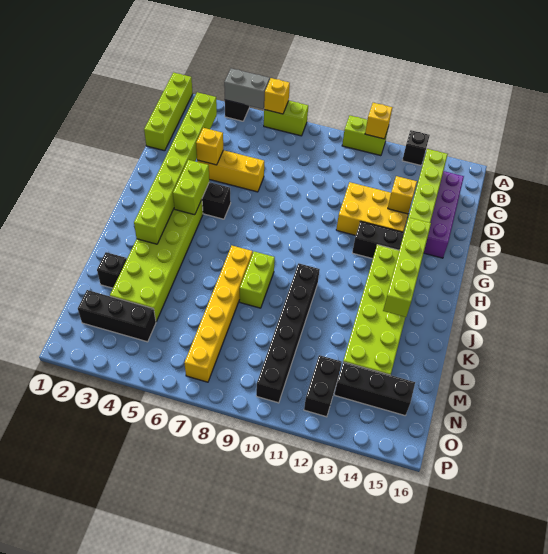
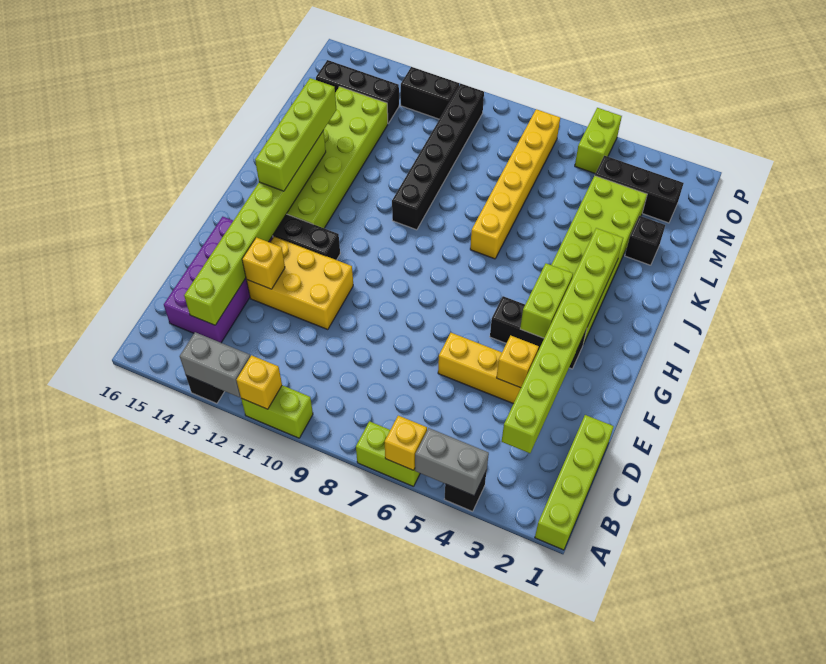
none -> grey 1x2 brick [180,332,250,397]
lime 1x2 brick [240,251,275,308] -> lime 1x2 brick moved to [575,108,622,174]
black 1x2 brick [304,355,342,417] -> black 1x2 brick turned to [401,67,459,119]

